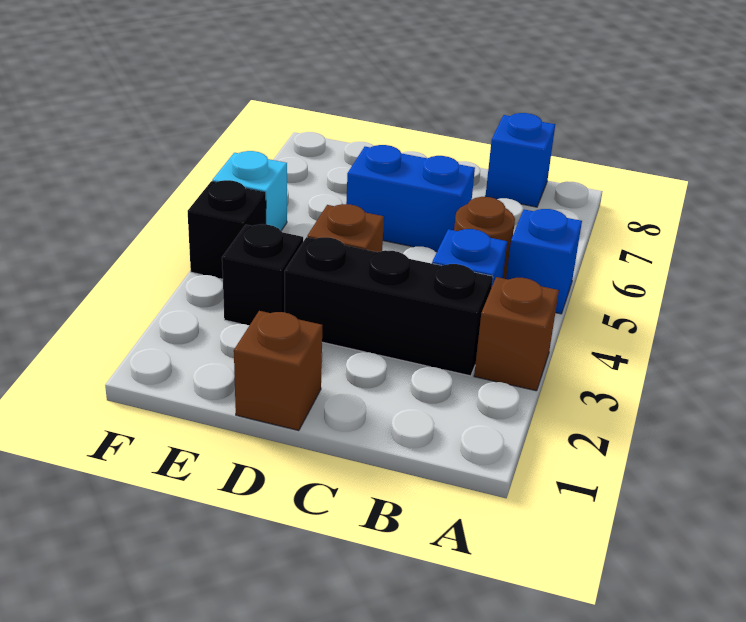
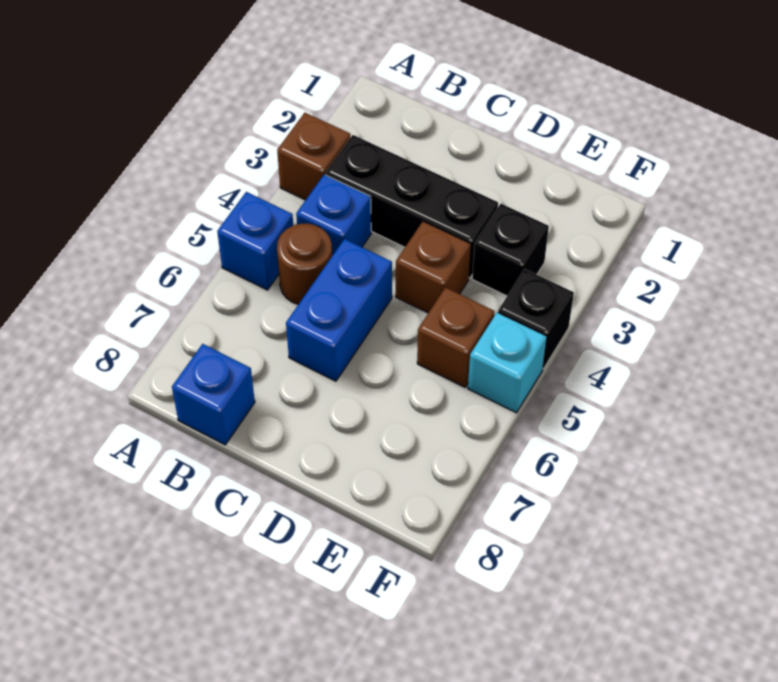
blue 1x2 brick [346,145,475,252] -> blue 1x2 brick turned to [286,239,392,381]
brown 1x1 brick [234,311,322,431] -> brown 1x1 brick moved to [417,288,494,387]

